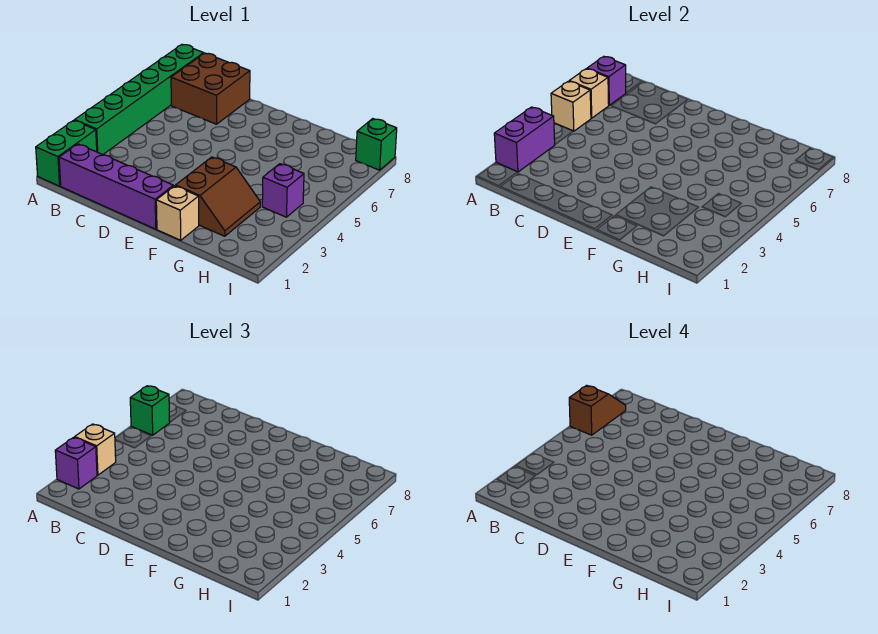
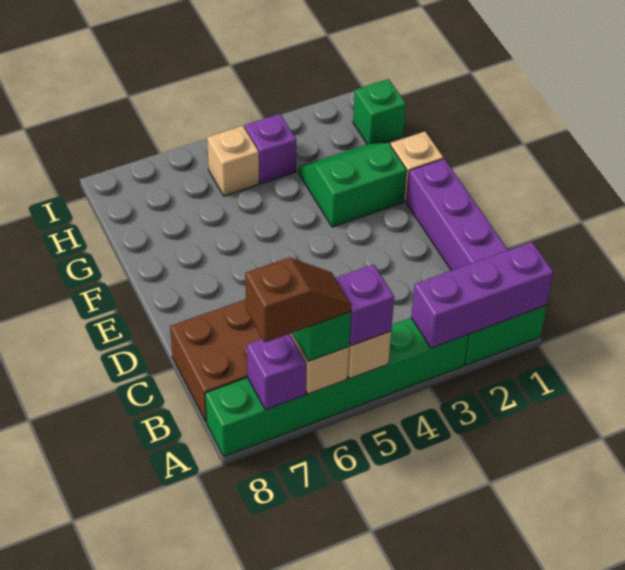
purple 1x2 brick [494,107,555,172] -> purple 1x3 brick [411,242,553,348]
purple 1x1 brick [55,437,97,489] -> purple 1x1 brick moved to [335,264,394,346]
tan 1x1 brick [75,424,116,475] -> tan 1x1 brick moved to [207,126,259,196]
brown 1x2 slope [569,385,626,435] -> brown 1x2 slope turned to [245,258,352,342]
brown 2x2 slope [176,157,260,236] -> green 2x2 slope [298,143,407,227]
green 1x1 brick [356,119,397,170] -> green 1x1 brick moved to [353,79,406,144]

